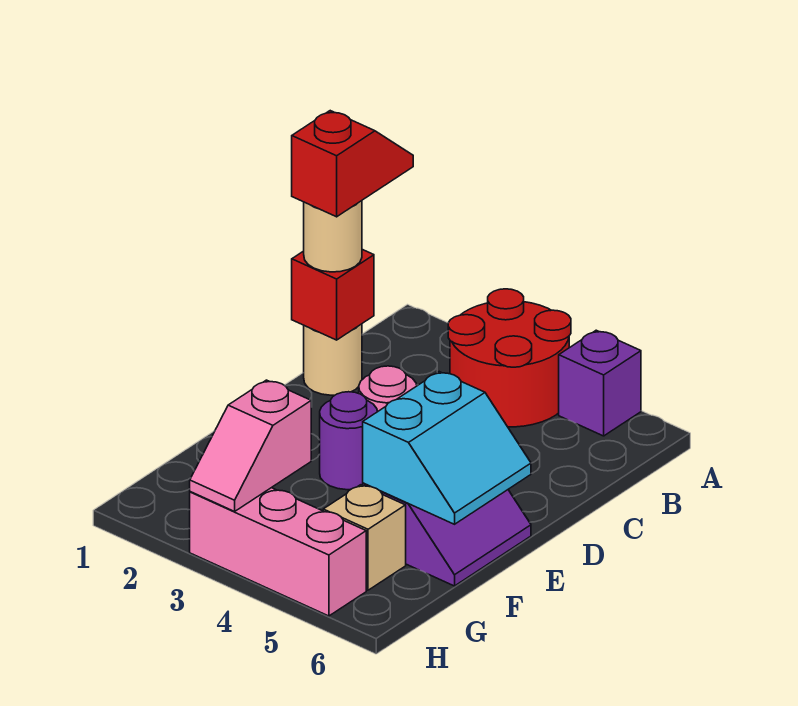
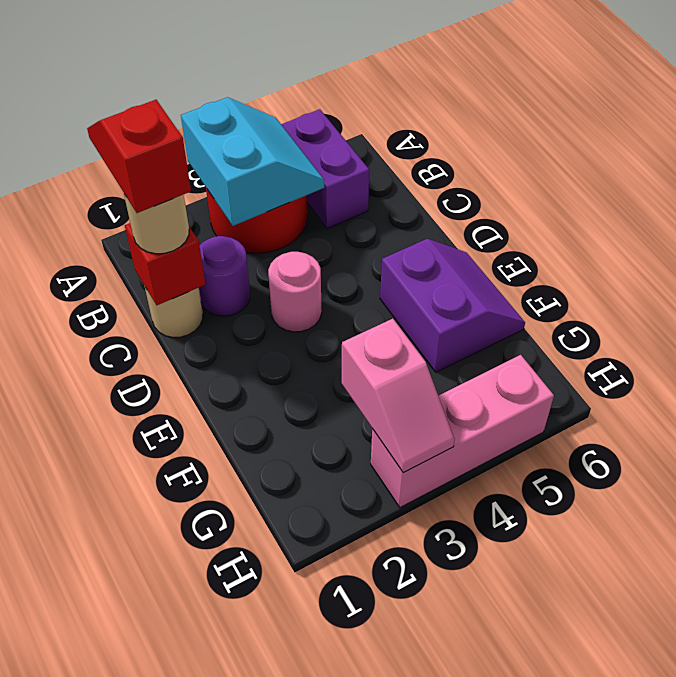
purple 1x1 brick [559,330,641,436] -> purple 1x2 brick [281,109,369,229]
purple 1x1 round brick [320,392,377,490] -> purple 1x1 round brick moved to [199,236,250,316]
cyan 2x2 slope [363,372,531,524] -> cyan 2x2 slope moved to [181,97,324,226]
tan 1x1 brick [323,485,406,590] -> none

